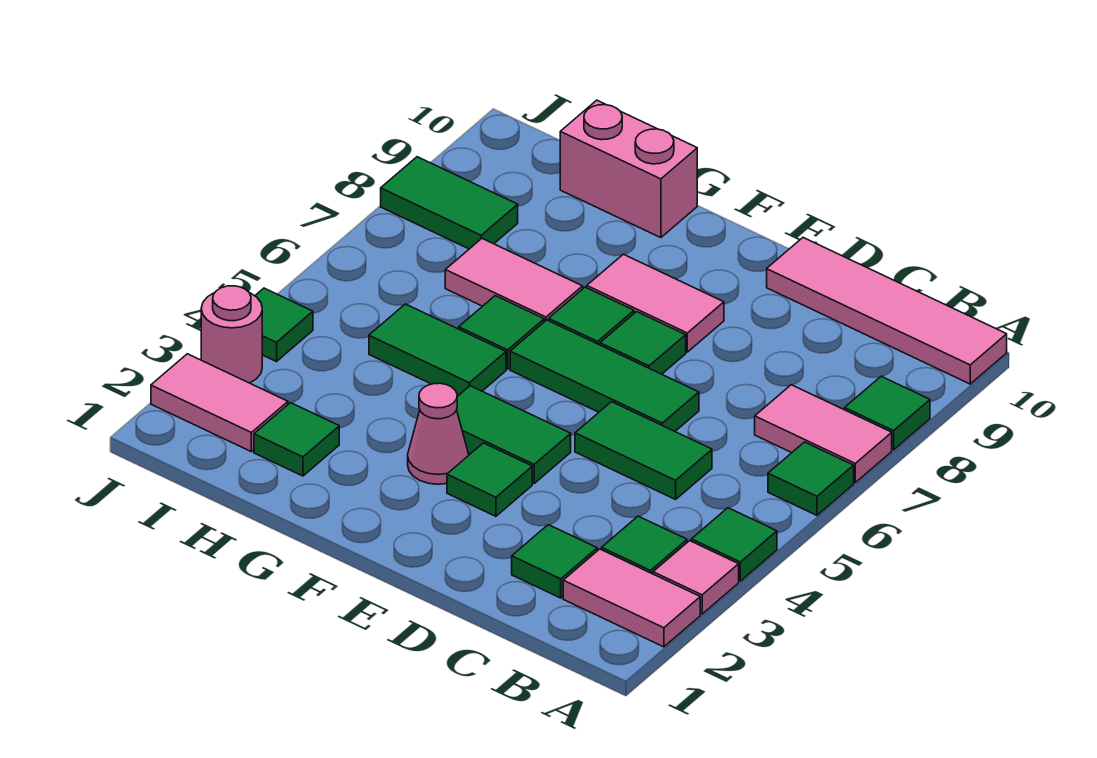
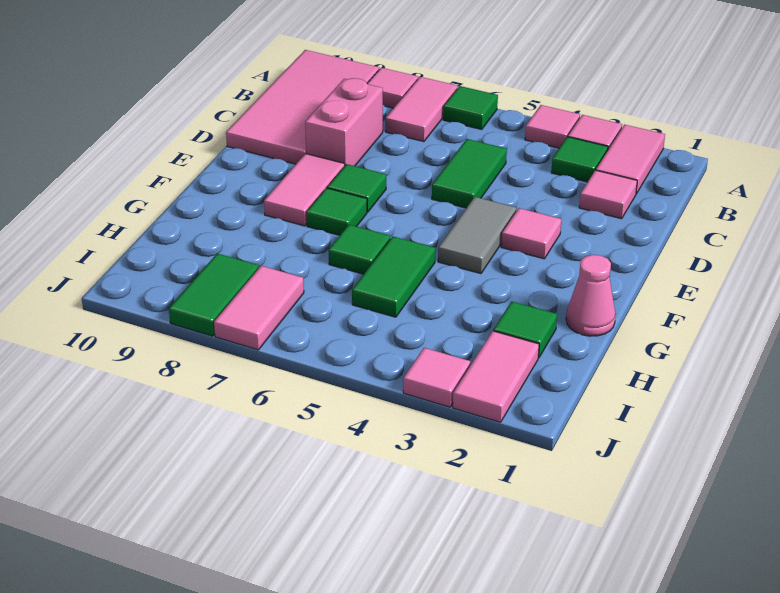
green 1x1 tile [691,508,777,581] -> pink 1x1 tile [525,105,580,148]
green 1x1 tile [845,376,930,450] -> pink 1x1 tile [367,68,418,108]
pink 1x4 tile [767,238,1007,384] -> pink 2x4 tile [226,50,379,164]
green 1x1 tile [512,525,597,598] -> pink 1x1 tile [579,170,637,219]
green 1x3 tile [510,320,699,431] -> none
green 1x1 tile [447,443,532,516] -> pink 1x1 tile [501,208,561,259]
green 1x2 tile [457,386,571,483] -> grey 1x2 tile [438,197,517,274]
pink 1x1 cone [408,383,469,484] -> pink 1x1 cone moved to [566,255,616,336]
pink 1x2 tile [445,239,583,322] -> pink 1x2 tile moved to [214,266,304,350]
pink 1x2 brick [560,100,697,238] -> pink 1x2 brick moved to [305,78,383,166]
pink 1x1 round brick [201,286,262,383] -> pink 1x1 tile [403,348,470,407]
green 1x1 tile [255,288,313,362] -> none

